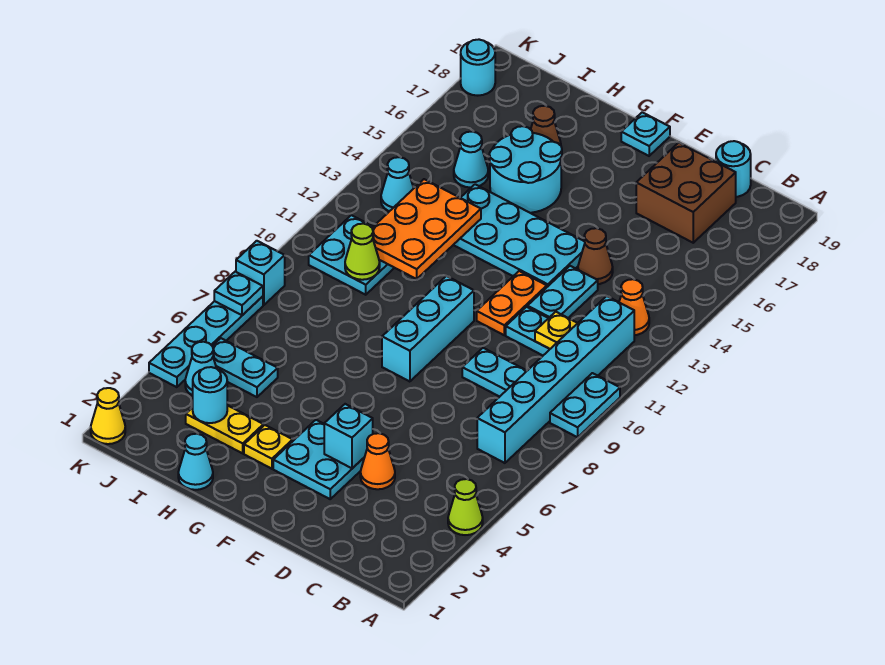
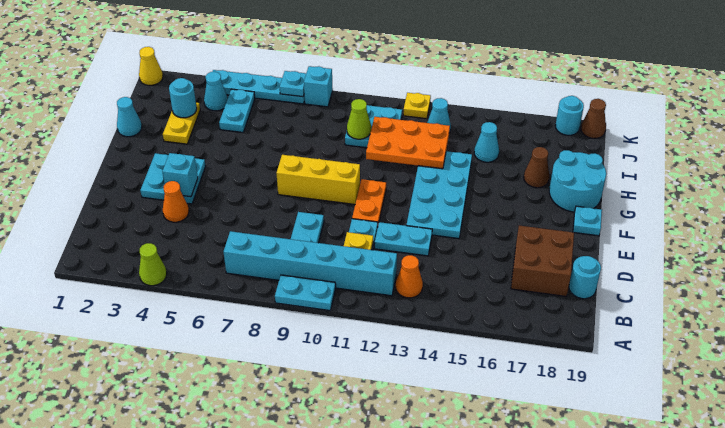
brown 1x1 cone [578,228,613,284] -> brown 1x1 cone moved to [581,99,606,138]
orange 1x2 plate [477,271,547,335] -> orange 1x2 plate turned to [352,179,386,225]
cyan 1x3 brick [382,276,474,382] -> yellow 1x3 brick [276,155,360,204]
yellow 1x1 plate [244,425,293,469] -> yellow 1x1 plate moved to [403,93,431,119]
cyan 2x2 round brick [489,126,562,213] -> cyan 2x2 round brick moved to [549,150,606,212]

